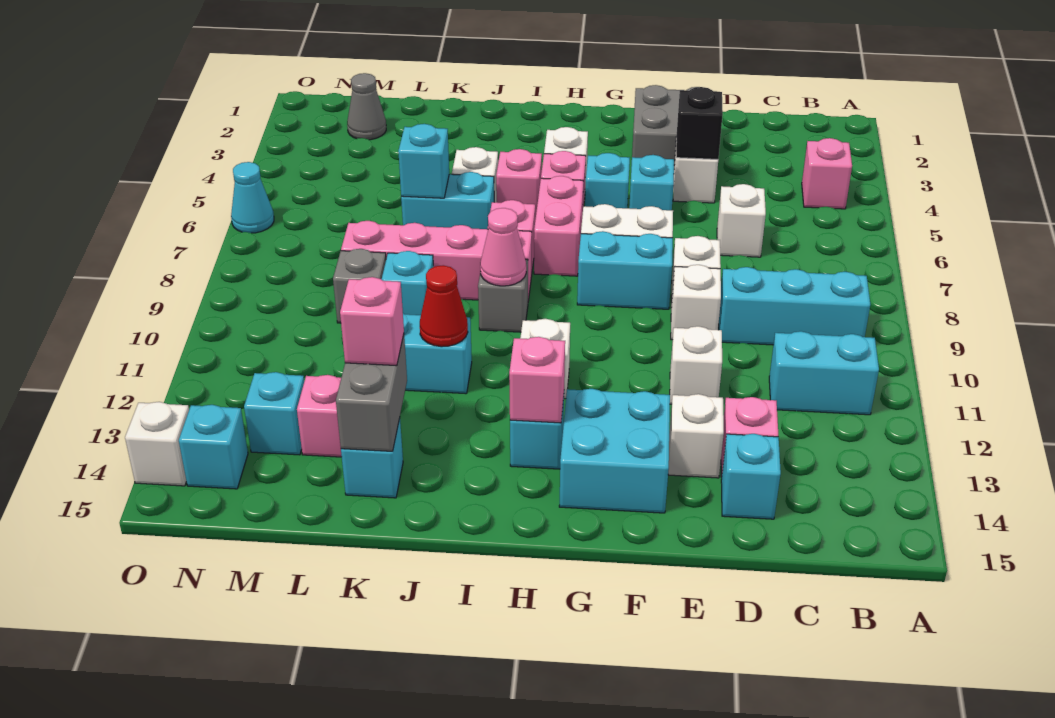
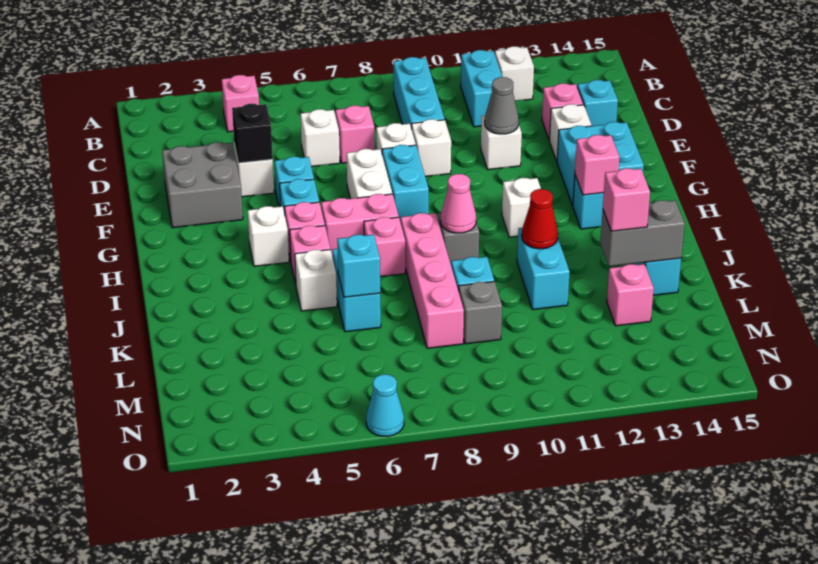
none -> pink 1x1 brick [336,105,375,163]
grey 1x1 cone [347,73,386,140] -> grey 1x1 cone moved to [485,77,519,134]
cyan 1x1 brick [244,372,304,455] -> none
cyan 1x1 brick [179,405,248,489] -> none
white 1x1 brick [125,402,189,486] -> white 1x1 brick moved to [495,46,534,101]

